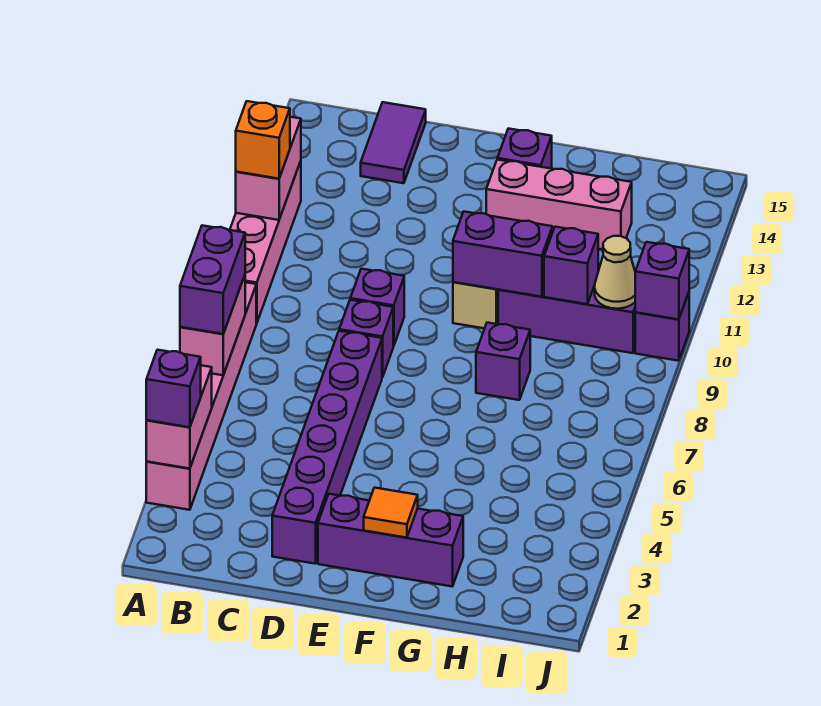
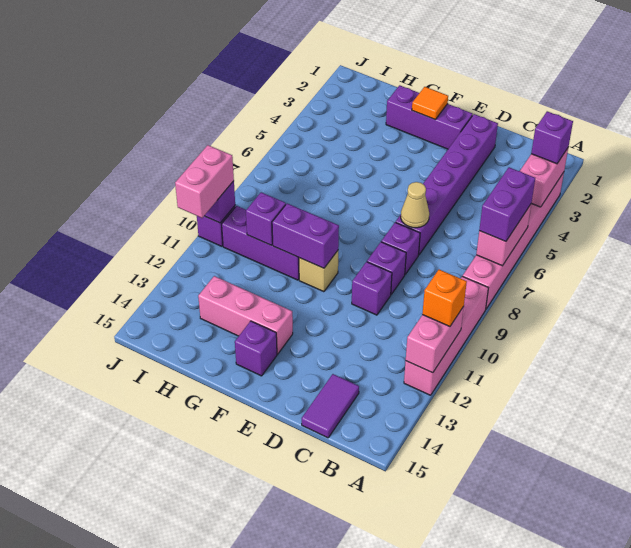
purple 1x1 brick [476,323,530,400] -> purple 1x1 brick moved to [352,262,392,315]
tan 1x1 cone [595,236,635,309] -> tan 1x1 cone moved to [401,182,429,228]
none -> pink 1x2 brick [175,145,234,218]

